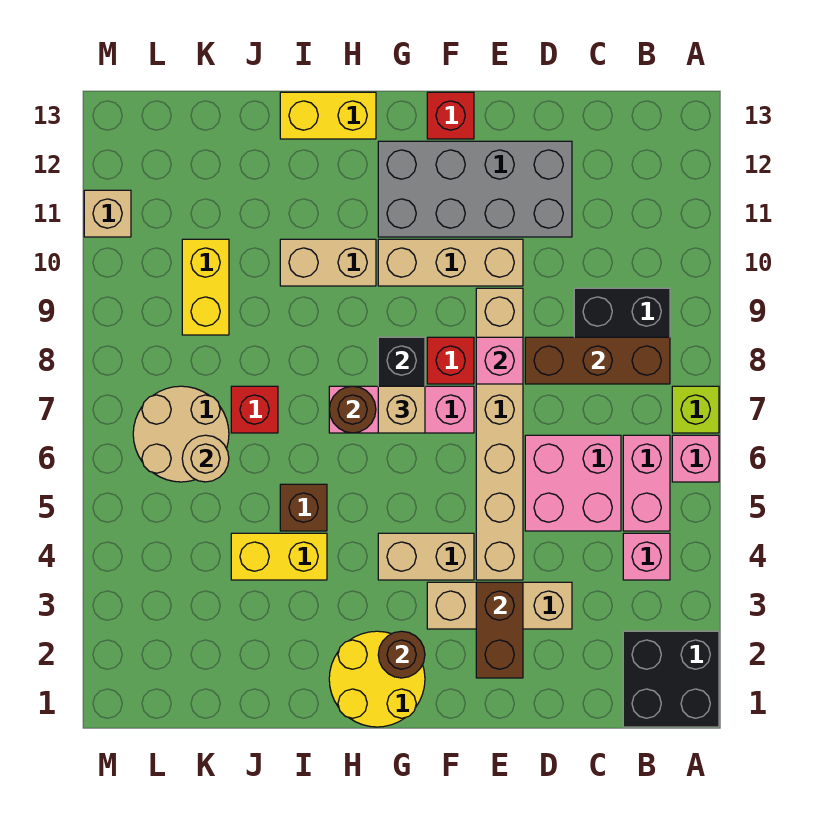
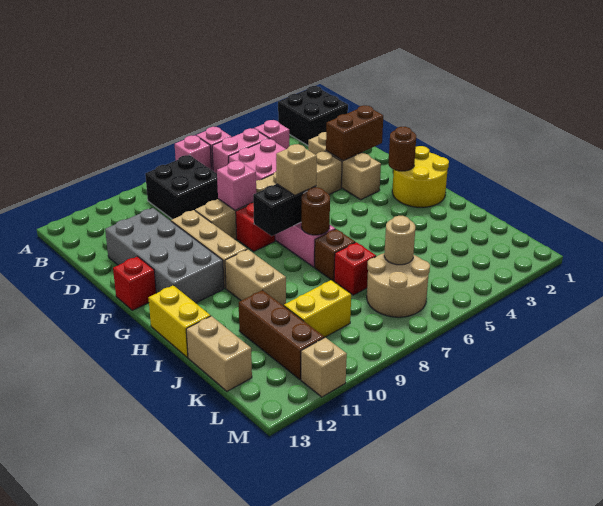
lime 1x1 brick [672,386,719,433] -> pink 1x1 brick [175,136,211,169]
brown 1x3 brick [525,337,670,384] -> brown 1x3 brick moved to [239,290,324,380]
tan 1x2 brick [378,533,474,580] -> tan 1x2 brick moved to [186,316,252,391]
yellow 1x2 brick [231,533,327,580] -> none
brown 1x1 brick [280,484,327,531] -> brown 1x1 brick moved to [315,229,355,281]

